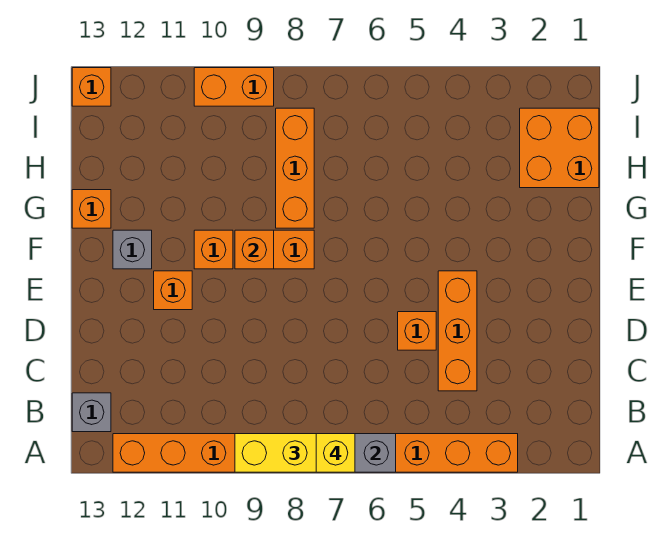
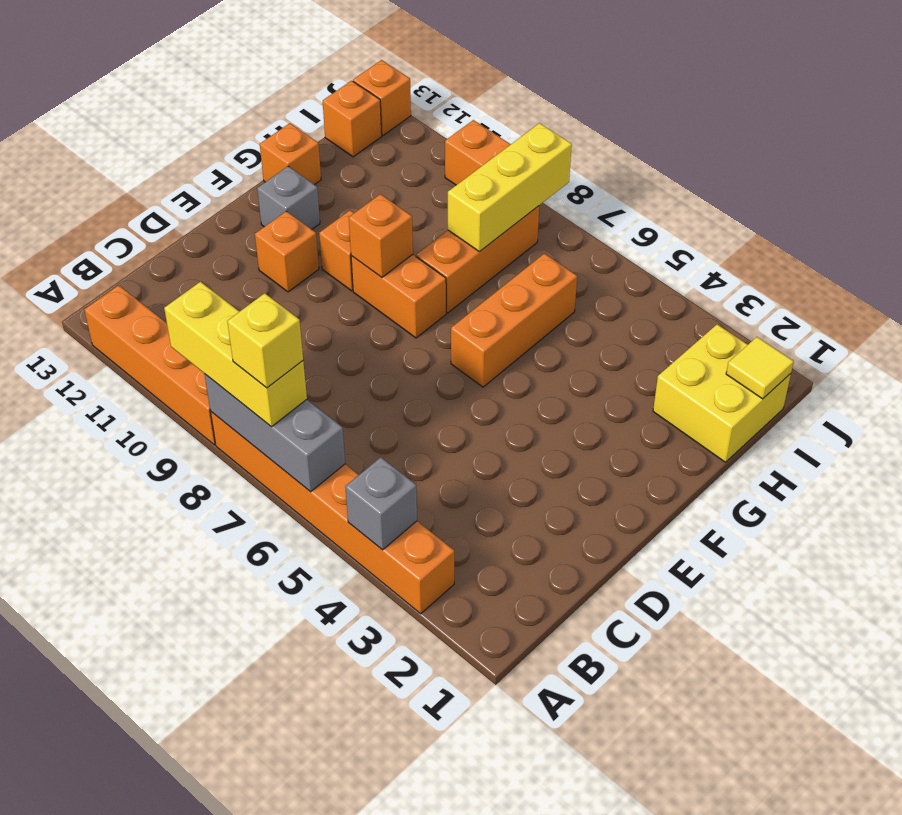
grey 1x1 brick [72,393,111,432] -> grey 1x1 brick moved to [345,457,417,550]
orange 1x3 brick [438,271,477,391] -> orange 1x3 brick moved to [451,254,577,387]
orange 1x1 brick [398,312,436,350] -> orange 1x1 brick moved to [323,81,382,157]
orange 2x2 brick [520,108,599,188] -> yellow 2x2 brick [653,324,791,462]
none -> yellow 1x3 brick [448,123,572,252]
none -> yellow 1x1 tile [726,337,794,399]

